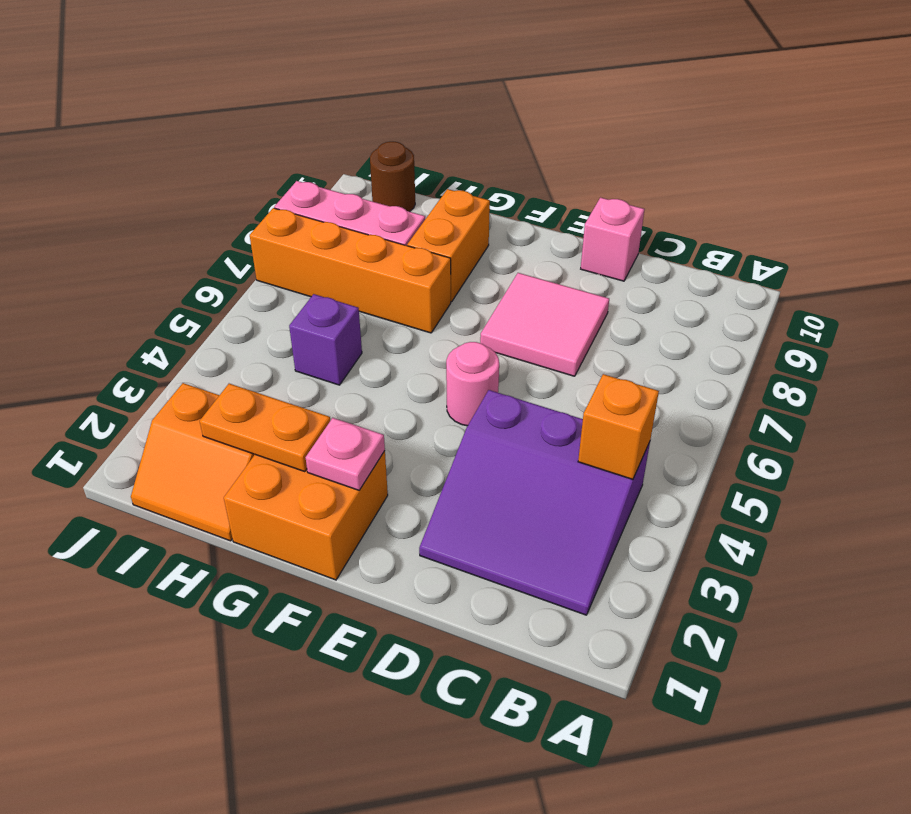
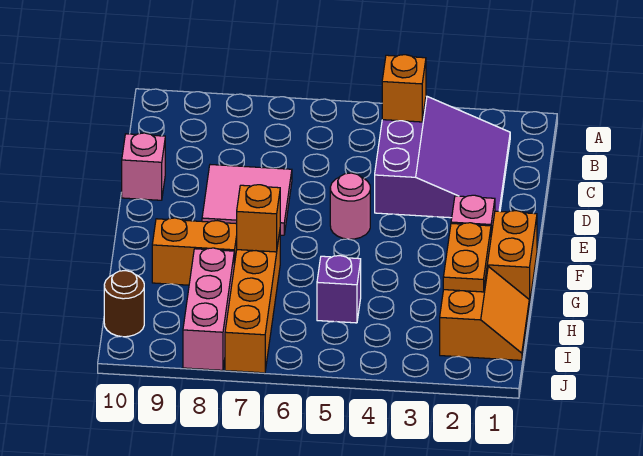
none -> orange 1x1 brick [237,185,280,252]

